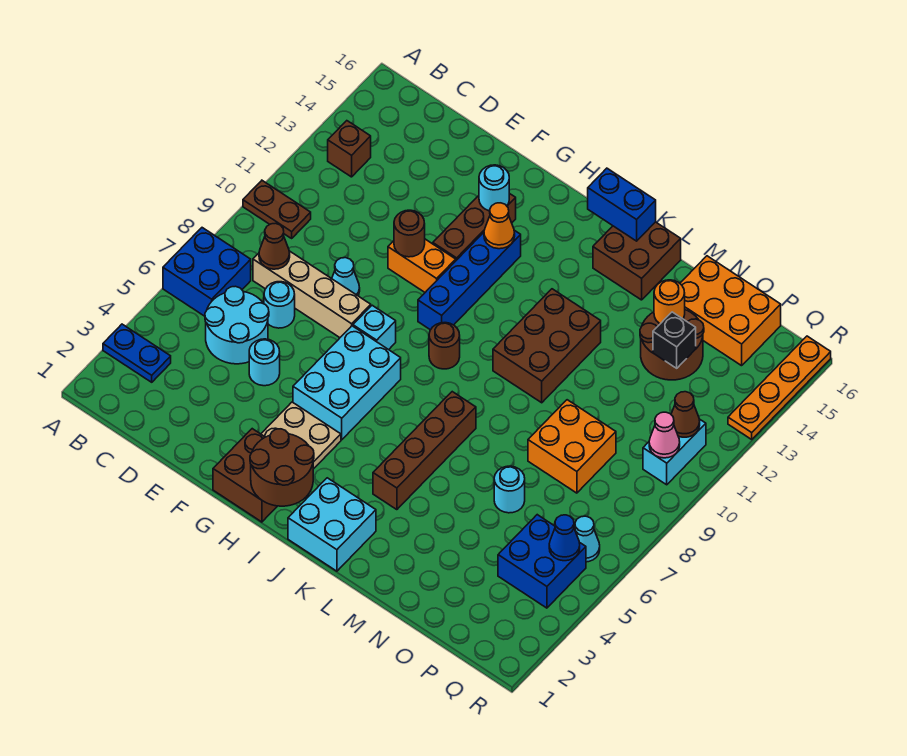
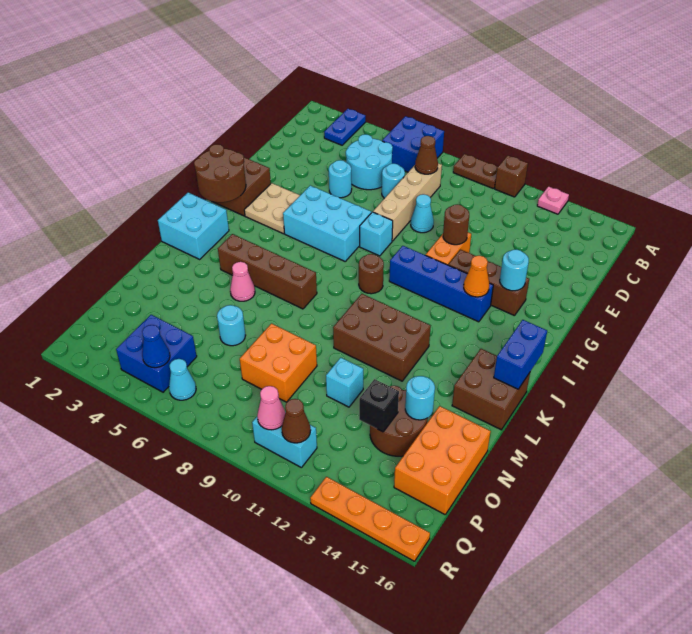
brown 1x2 plate [243,181,311,238] -> brown 1x2 plate turned to [453,154,497,189]
none -> pink 1x1 plate [537,187,569,214]
brown 1x1 brick [328,121,371,177] -> brown 1x1 brick moved to [495,155,528,197]
none -> pink 1x1 cone [230,262,255,301]
none -> cyan 1x1 brick [326,358,363,407]
orange 1x1 round brick [654,280,685,324] -> cyan 1x1 round brick [405,376,435,420]

